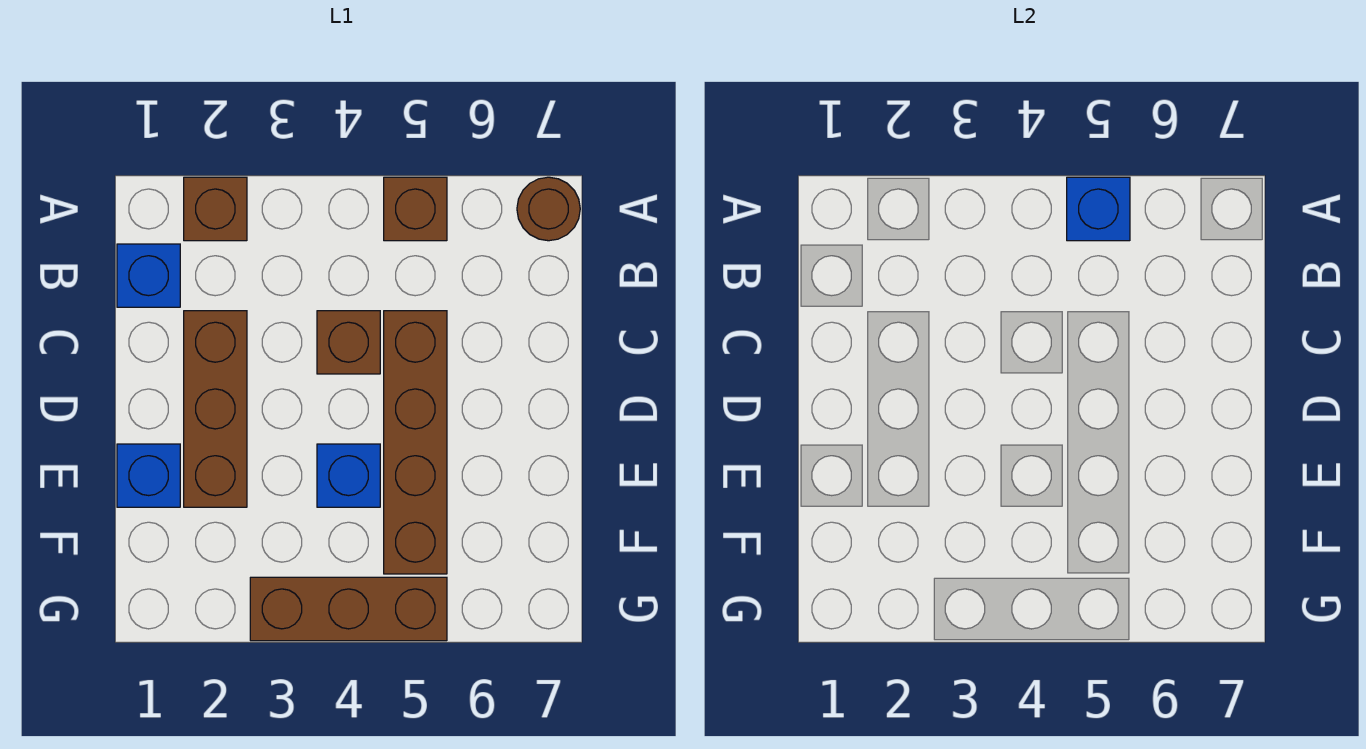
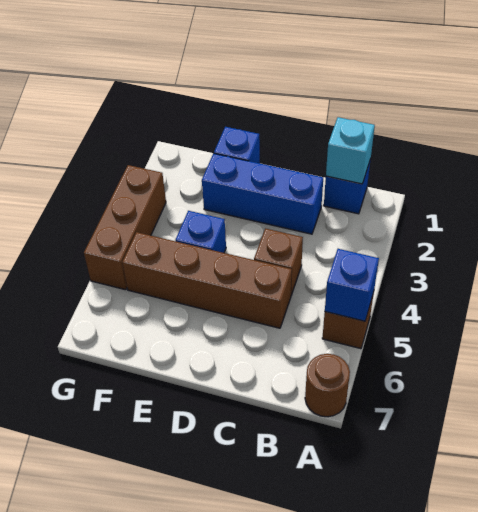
brown 1x1 brick [184,177,247,241] -> none
none -> cyan 1x1 brick [326,117,375,184]
brown 1x3 brick [184,311,247,507] -> blue 1x3 brick [202,153,323,234]

